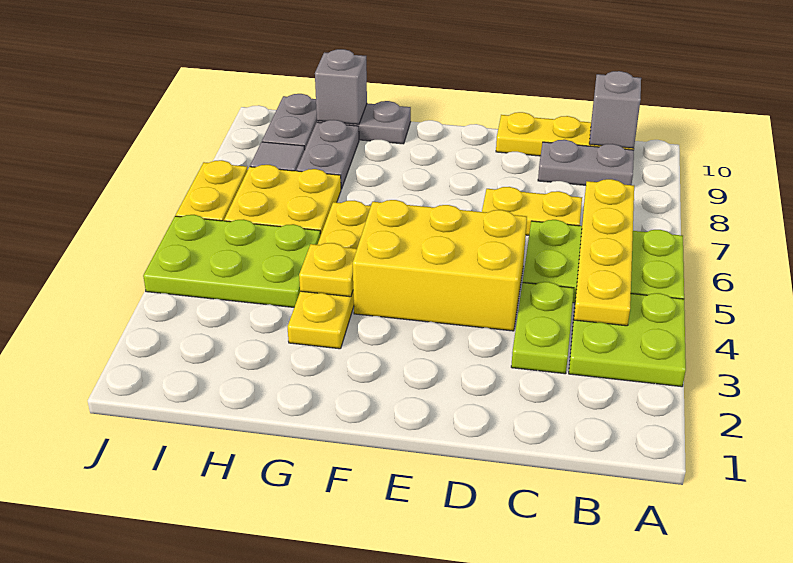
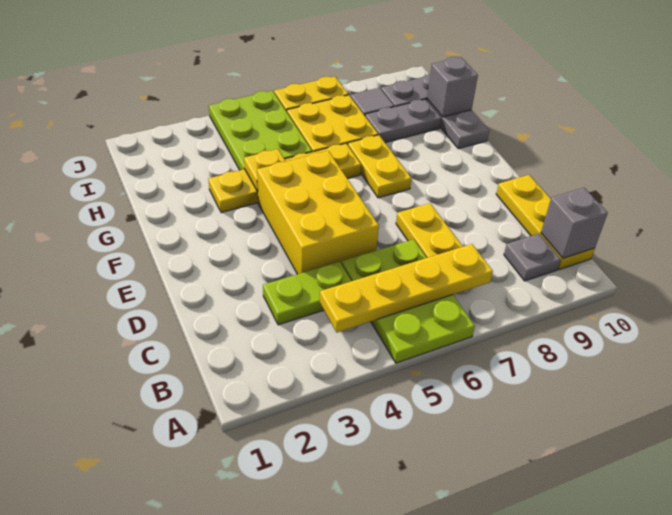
lime 2x2 plate [569,293,686,387] -> none
grey 1x2 plate [538,140,634,185] -> grey 1x1 plate [504,234,561,281]
none -> yellow 1x2 plate [348,135,411,198]

